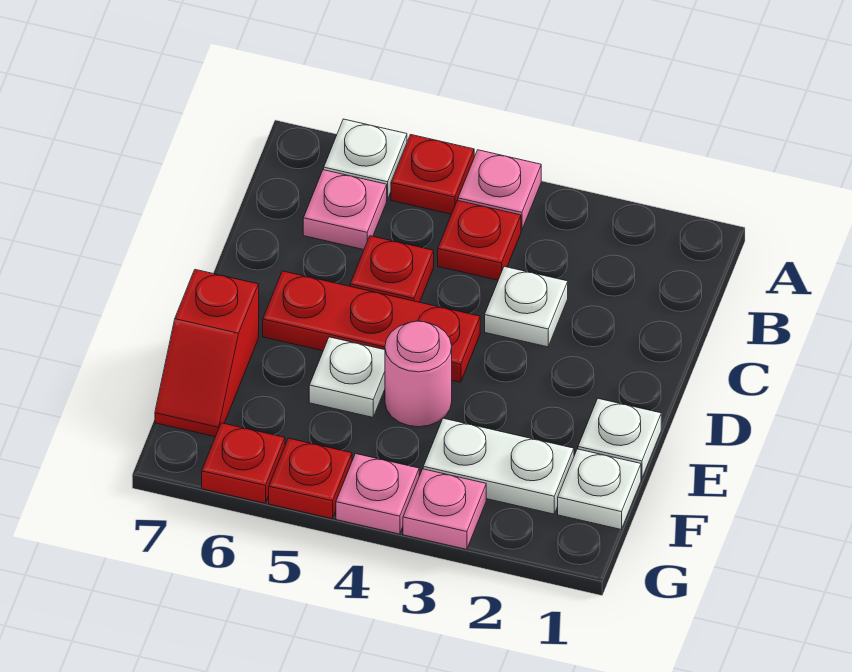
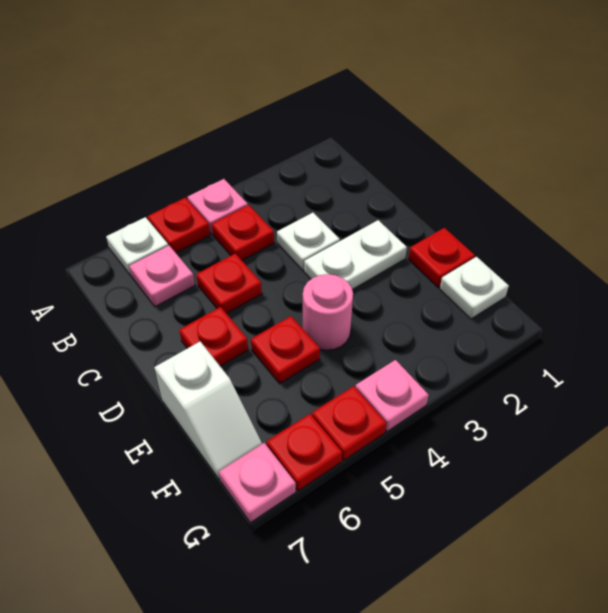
red 1x3 plate [263,271,480,382] -> red 1x1 plate [179,307,248,366]
white 1x1 plate [578,399,661,479] -> red 1x1 plate [408,228,475,287]
white 1x1 plate [309,337,385,417] -> red 1x1 plate [251,316,320,384]
red 1x2 slope [155,270,259,437] -> white 1x2 slope [154,342,262,479]
white 1x2 plate [423,418,574,514] -> white 1x2 plate moved to [304,220,407,290]
pink 1x1 plate [403,469,486,549] -> pink 1x1 plate moved to [219,443,296,523]

